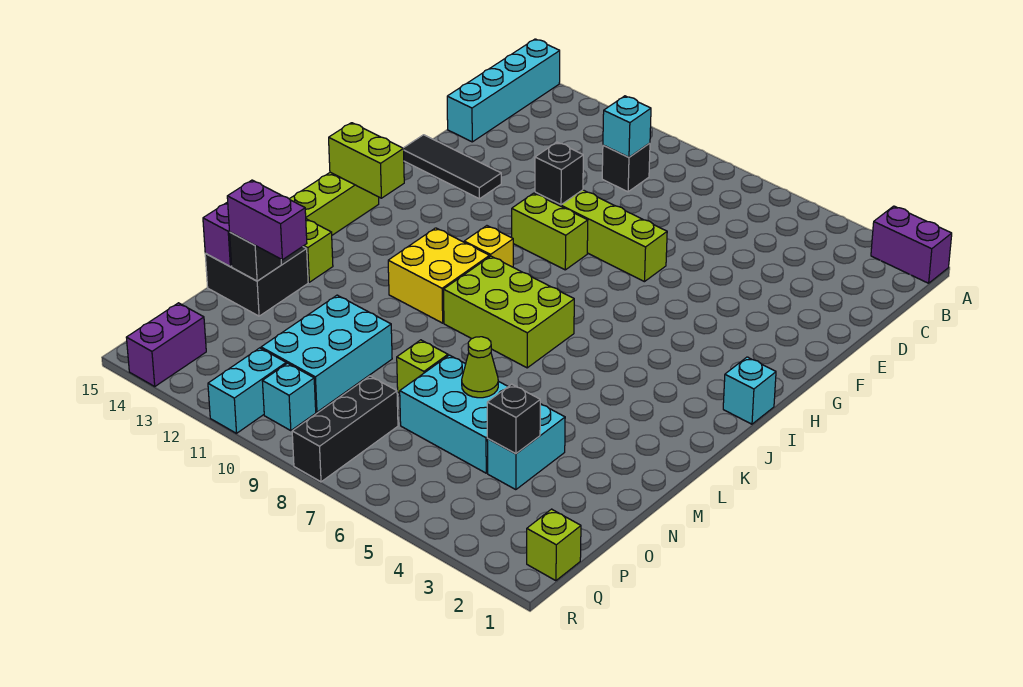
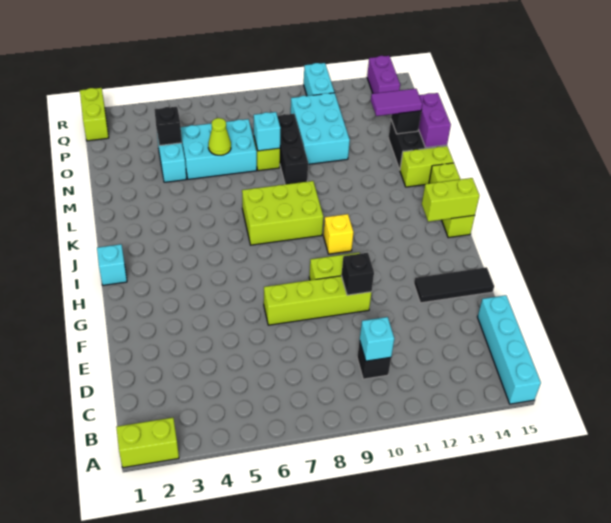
purple 1x2 brick [871,206,952,283] -> lime 1x2 brick [116,418,179,468]
yellow 2x2 brick [388,228,489,323] -> none
purple 1x2 brick [227,180,307,260] -> purple 1x2 tile [371,89,422,116]
black 1x3 brick [292,376,398,482] -> black 1x3 brick moved to [277,114,308,184]
lime 1x1 brick [527,509,581,581] -> lime 1x2 brick [80,88,109,141]
cyan 1x1 brick [262,363,316,431] -> cyan 1x1 brick moved to [254,112,281,151]

